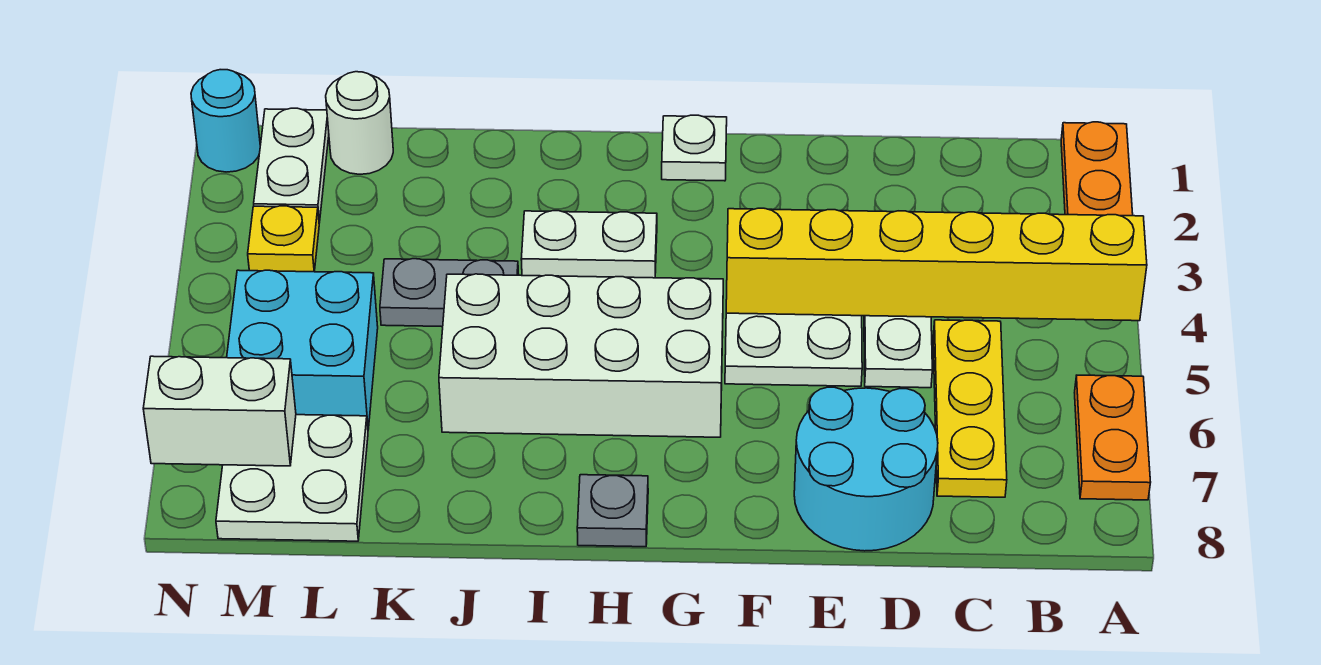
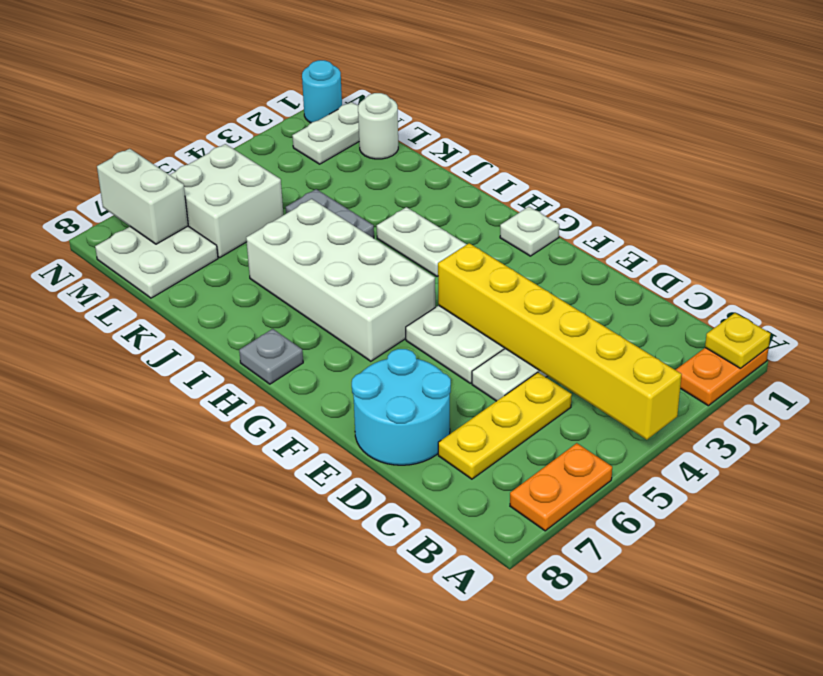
cyan 2x2 brick [227,270,378,429] -> white 2x2 brick [170,144,283,258]
yellow 1x1 plate [248,206,319,272] -> yellow 1x1 plate moved to [705,313,770,369]

